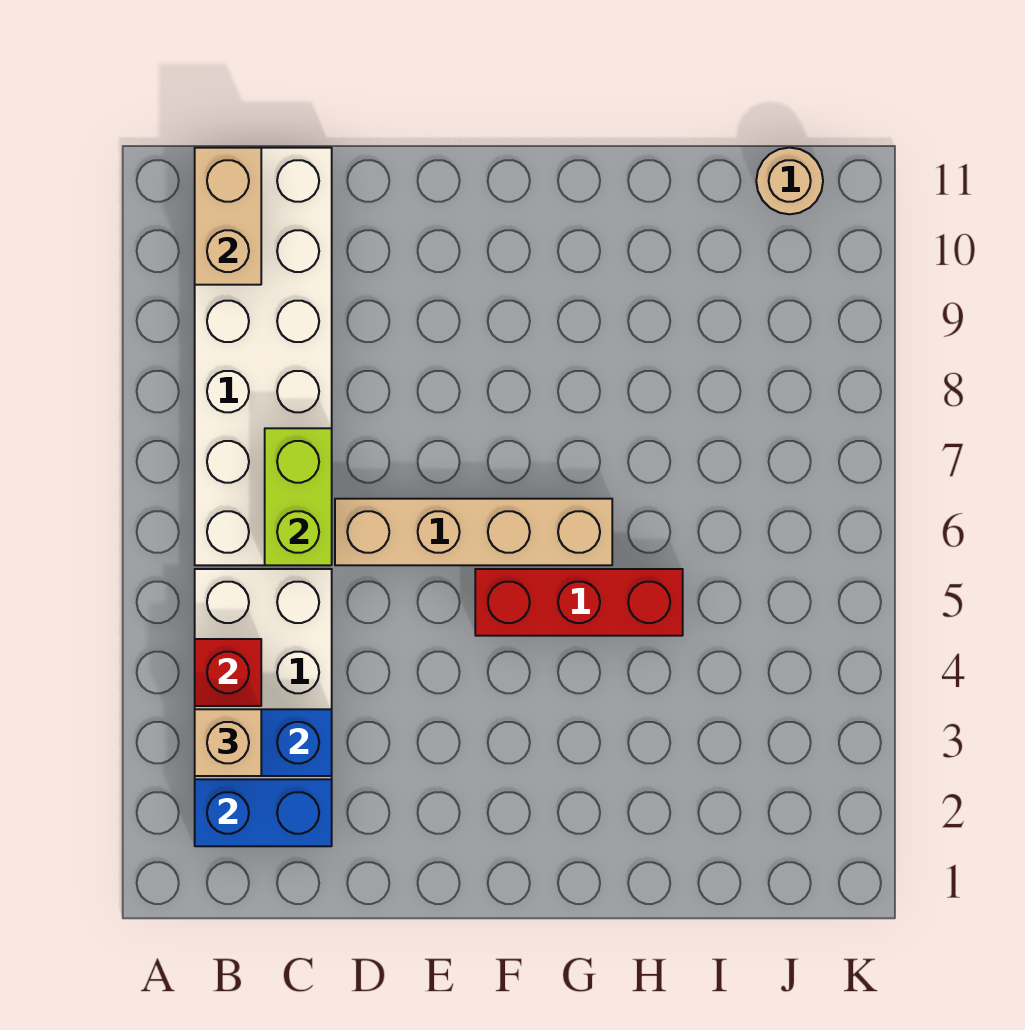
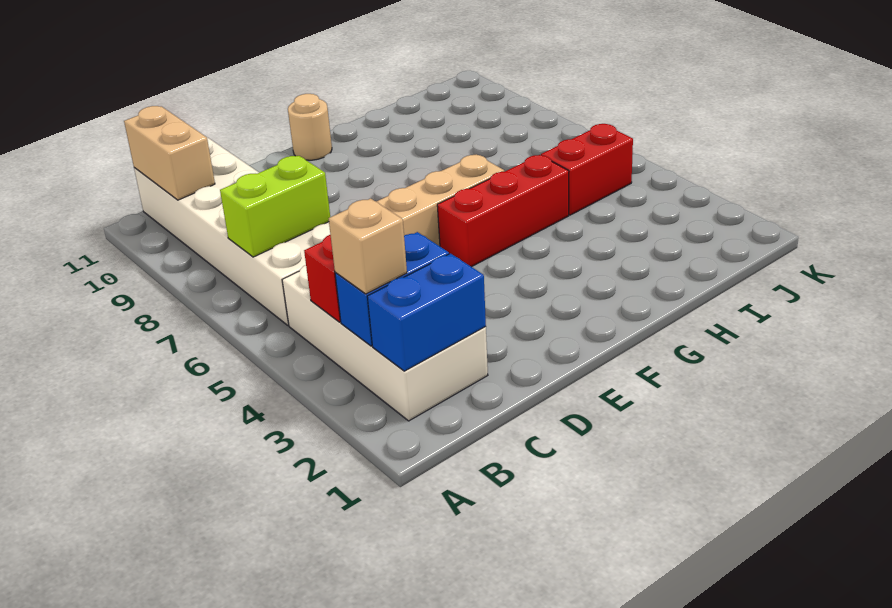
lime 1x2 brick [265,428,332,565] -> lime 1x2 brick turned to [220,156,330,257]
none -> red 1x2 brick [541,124,633,215]
tan 1x1 round brick [756,148,823,214] -> tan 1x1 round brick moved to [288,94,332,160]

